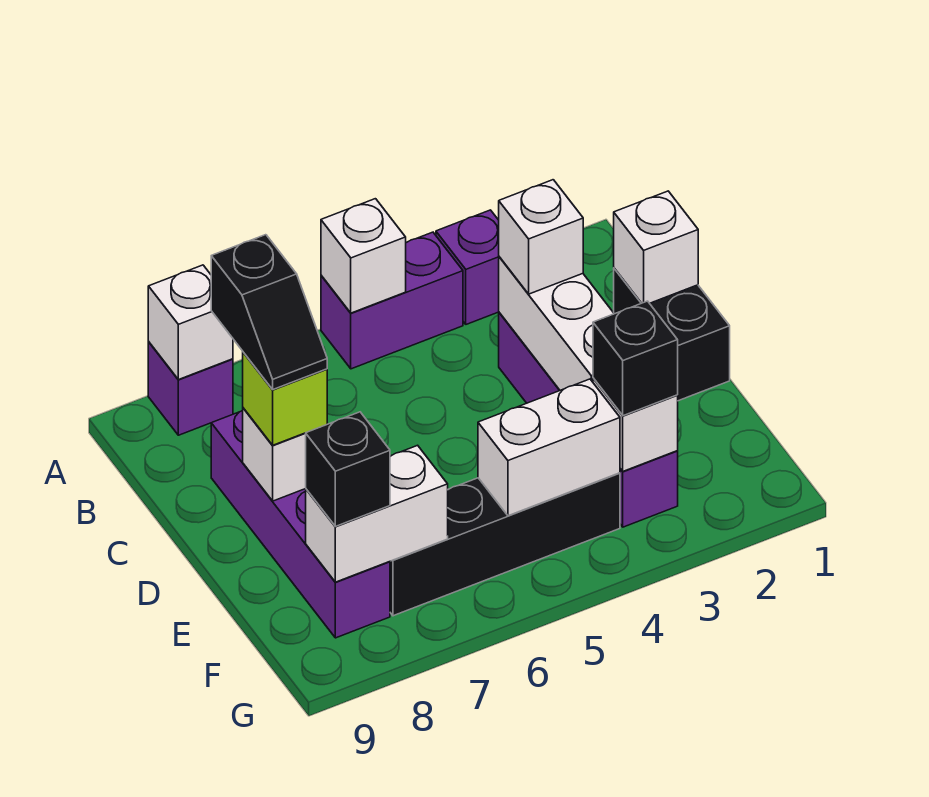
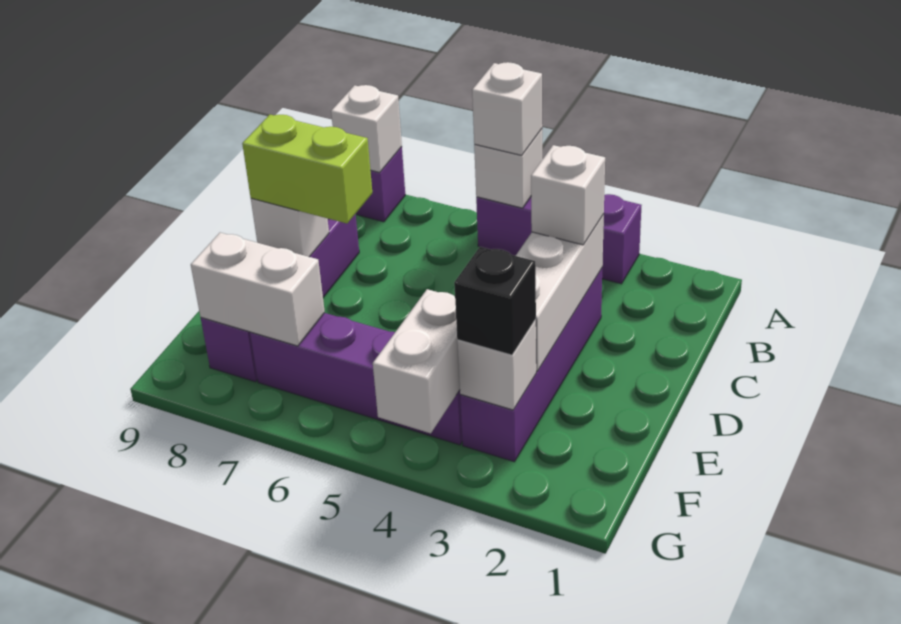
black 1x2 brick [614,268,730,401] -> none
white 1x1 brick [614,191,698,303] -> white 1x1 brick moved to [472,62,542,155]
black 1x2 slope [211,235,327,390] -> none
lime 1x1 brick [243,352,327,445] -> lime 1x2 brick [242,115,372,223]
black 1x4 brick [390,473,620,616] -> purple 1x4 brick [250,313,462,445]
white 1x2 brick [478,379,620,516] -> white 1x2 brick turned to [373,289,460,433]
black 1x1 brick [306,412,390,526] -> none

